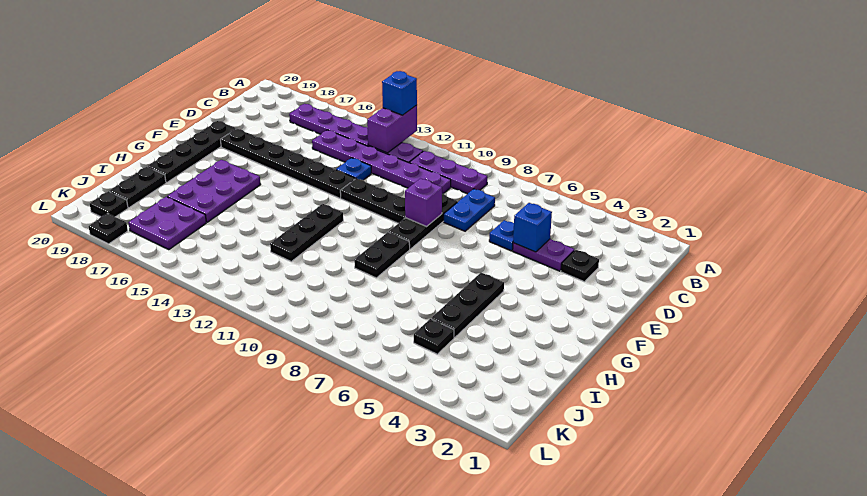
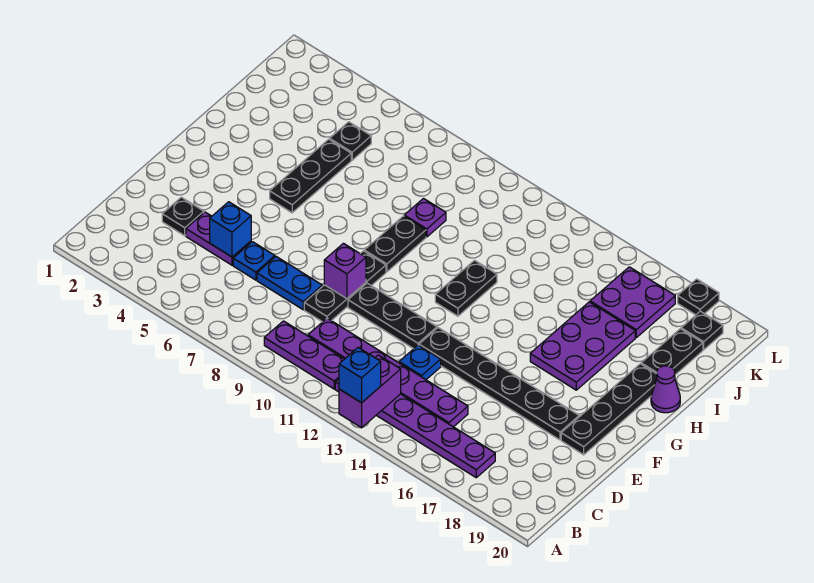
blue 1x2 plate [444,189,495,231] -> blue 1x2 plate turned to [257,257,322,310]
black 1x3 plate [270,204,343,261] -> black 1x2 plate [435,260,497,316]
none -> purple 1x1 cone [651,366,680,413]
none -> purple 1x1 plate [404,199,446,237]

